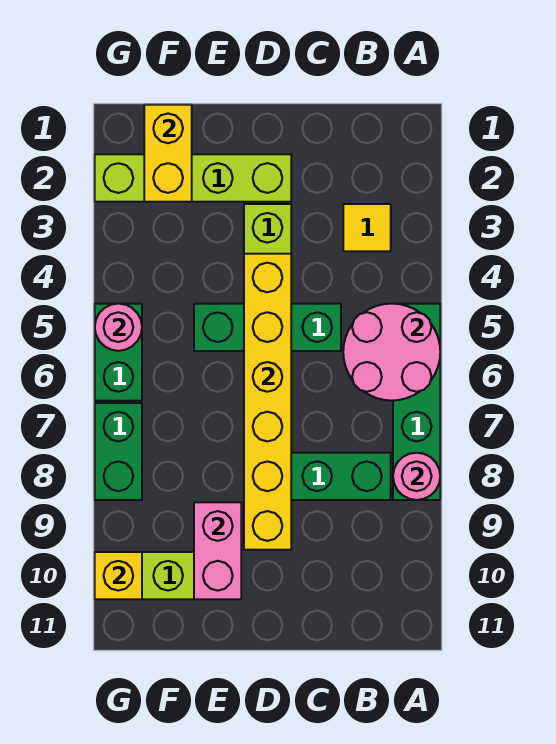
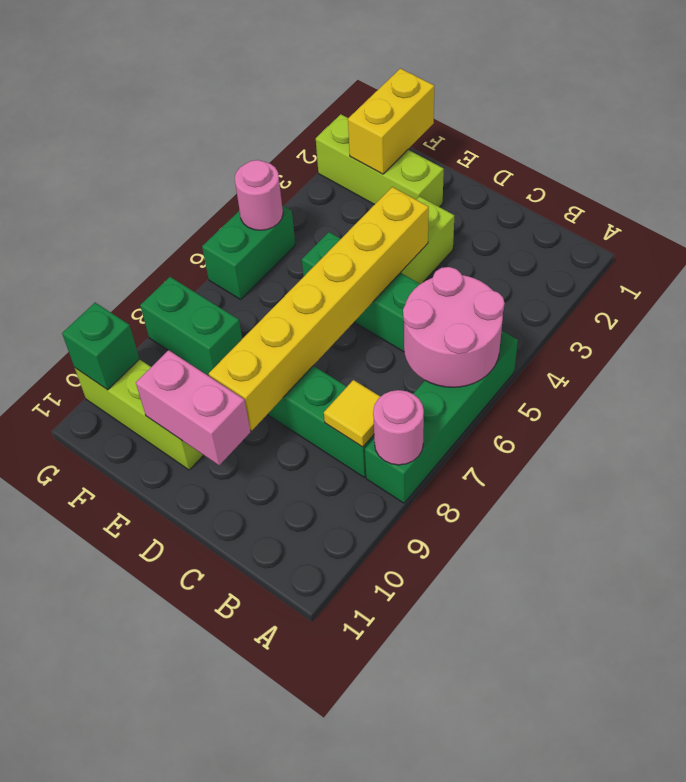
yellow 1x1 tile [343,204,391,251] -> yellow 1x1 tile moved to [324,380,380,447]
lime 1x4 brick [95,154,291,202] -> lime 1x3 brick [316,114,444,207]
pink 1x2 brick [194,502,241,599] -> pink 1x2 brick turned to [136,350,250,465]
green 1x2 brick [95,403,142,500] -> green 1x2 brick turned to [140,277,242,376]
yellow 1x1 brick [95,552,142,599] -> green 1x1 brick [62,303,139,390]

